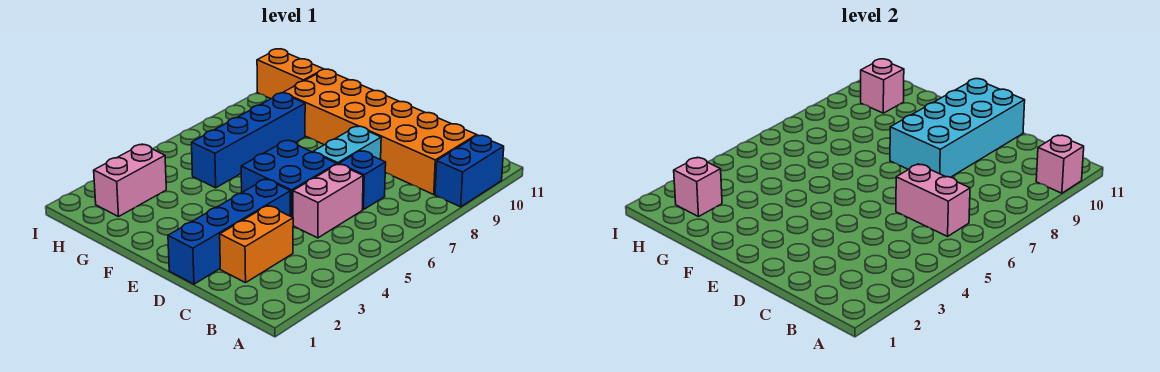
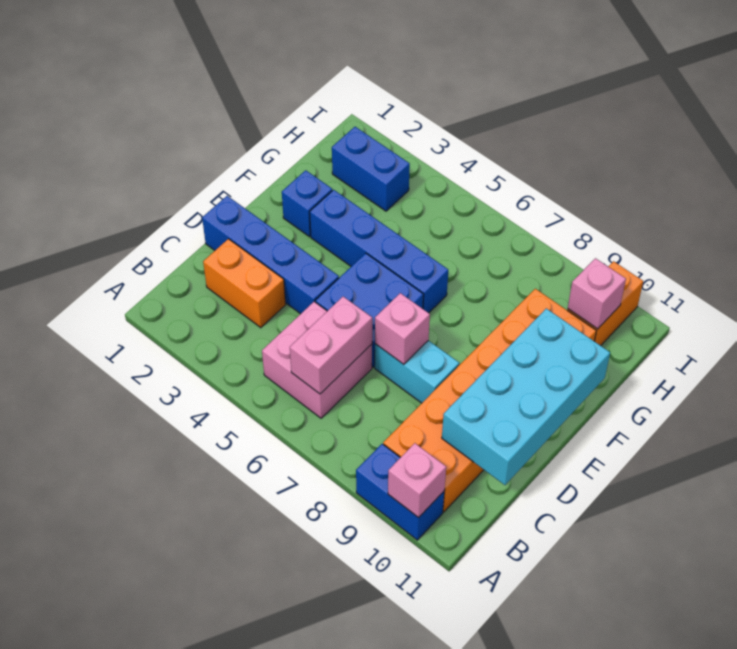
pink 1x2 brick [293,164,363,238] -> pink 2x2 brick [262,302,372,418]
blue 1x1 brick [339,151,386,210] -> blue 1x1 brick moved to [282,170,332,237]
cyan 2x4 brick [890,79,1025,177] -> cyan 2x4 brick turned to [442,308,610,485]
blue 1x4 brick [192,93,305,188] -> blue 1x4 brick moved to [310,190,448,313]
pink 1x2 brick [94,144,166,217] -> blue 1x2 brick [332,127,410,211]
pink 1x1 brick [674,157,722,217] -> pink 1x1 brick moved to [375,293,430,364]

